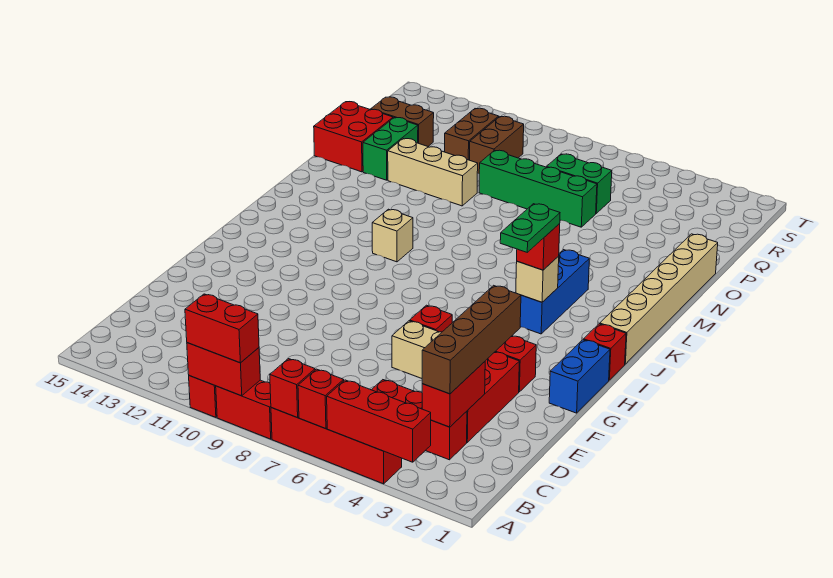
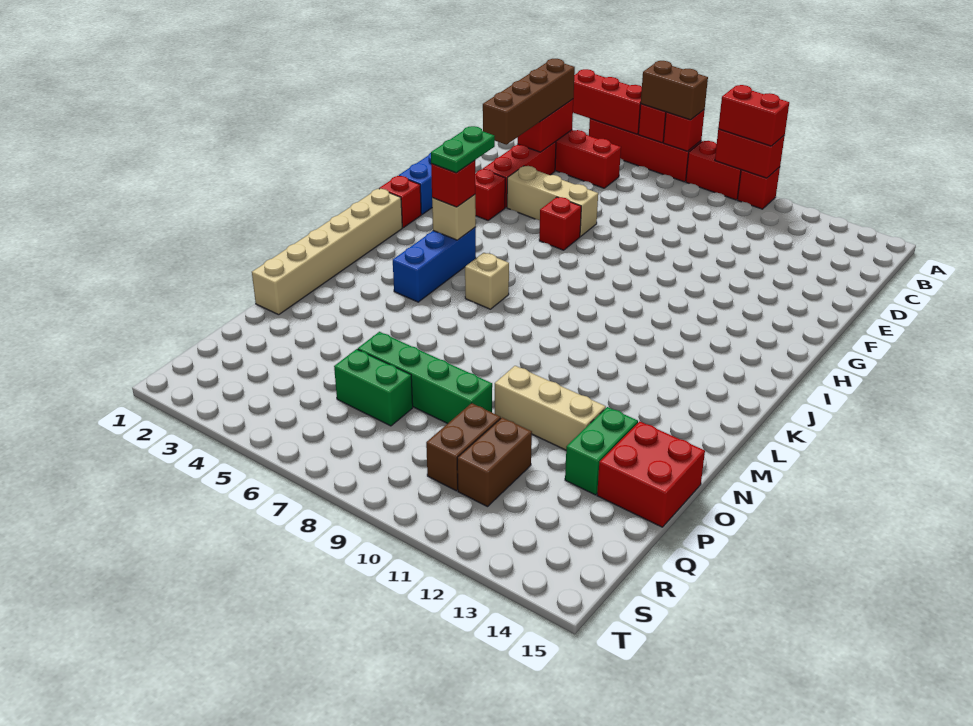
tan 1x1 brick [372,209,413,262] -> tan 1x1 brick moved to [465,253,509,309]
brown 1x2 brick [371,97,434,146] -> brown 1x2 brick moved to [641,61,708,120]

